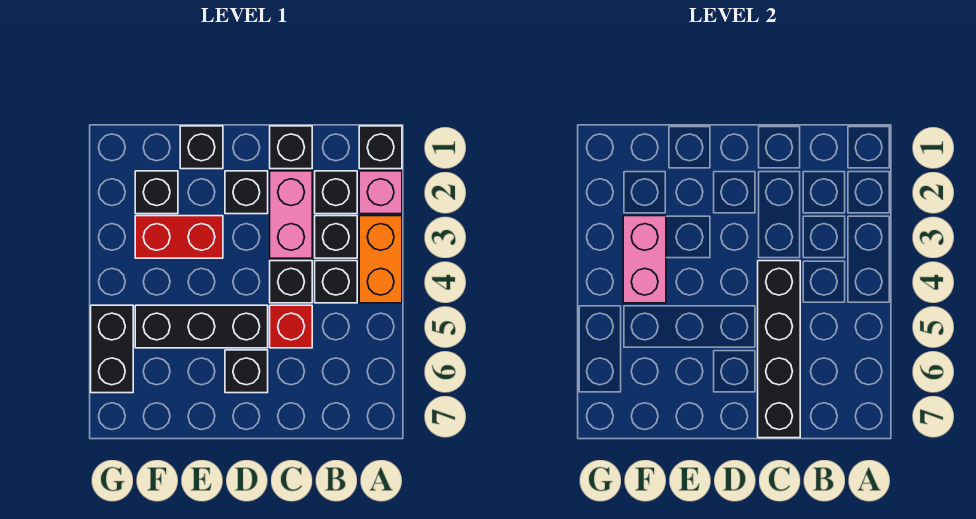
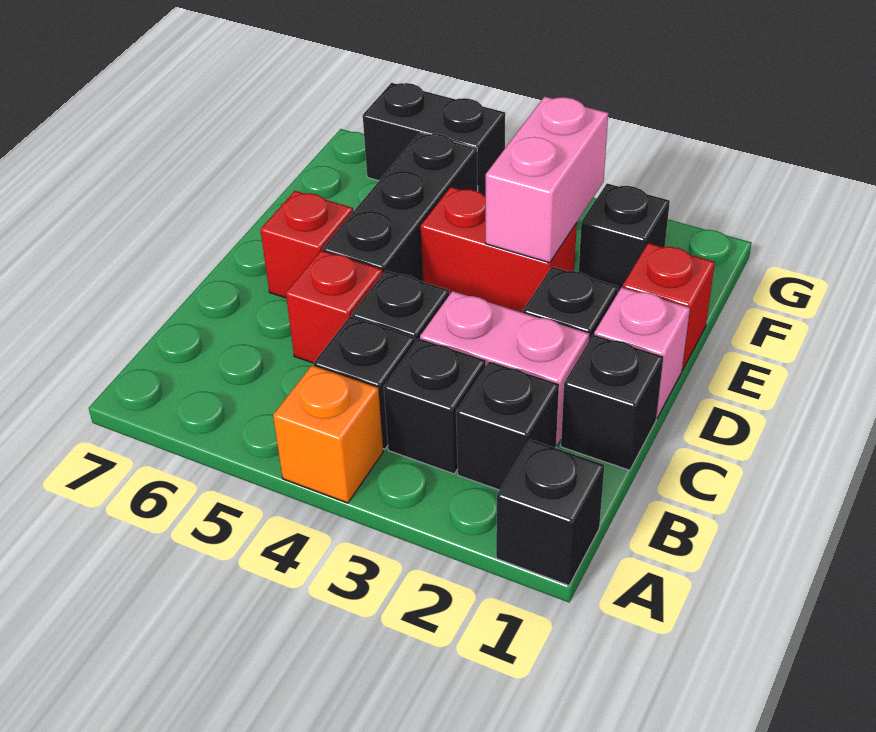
pink 1x1 brick [359,171,402,214] -> pink 1x1 brick moved to [594,287,690,418]
orange 1x2 brick [359,216,402,303] -> orange 1x1 brick [273,365,383,503]
black 1x4 brick [758,261,800,438] -> none
black 1x1 brick [225,350,268,393] -> red 1x1 brick [260,191,353,298]
black 1x1 brick [180,126,223,169] -> red 1x1 brick [623,243,715,370]
red 1x2 brick [135,216,223,258] -> red 1x2 brick turned to [421,187,577,313]
pink 1x2 brick [623,216,666,303] -> pink 1x2 brick turned to [486,97,608,263]

